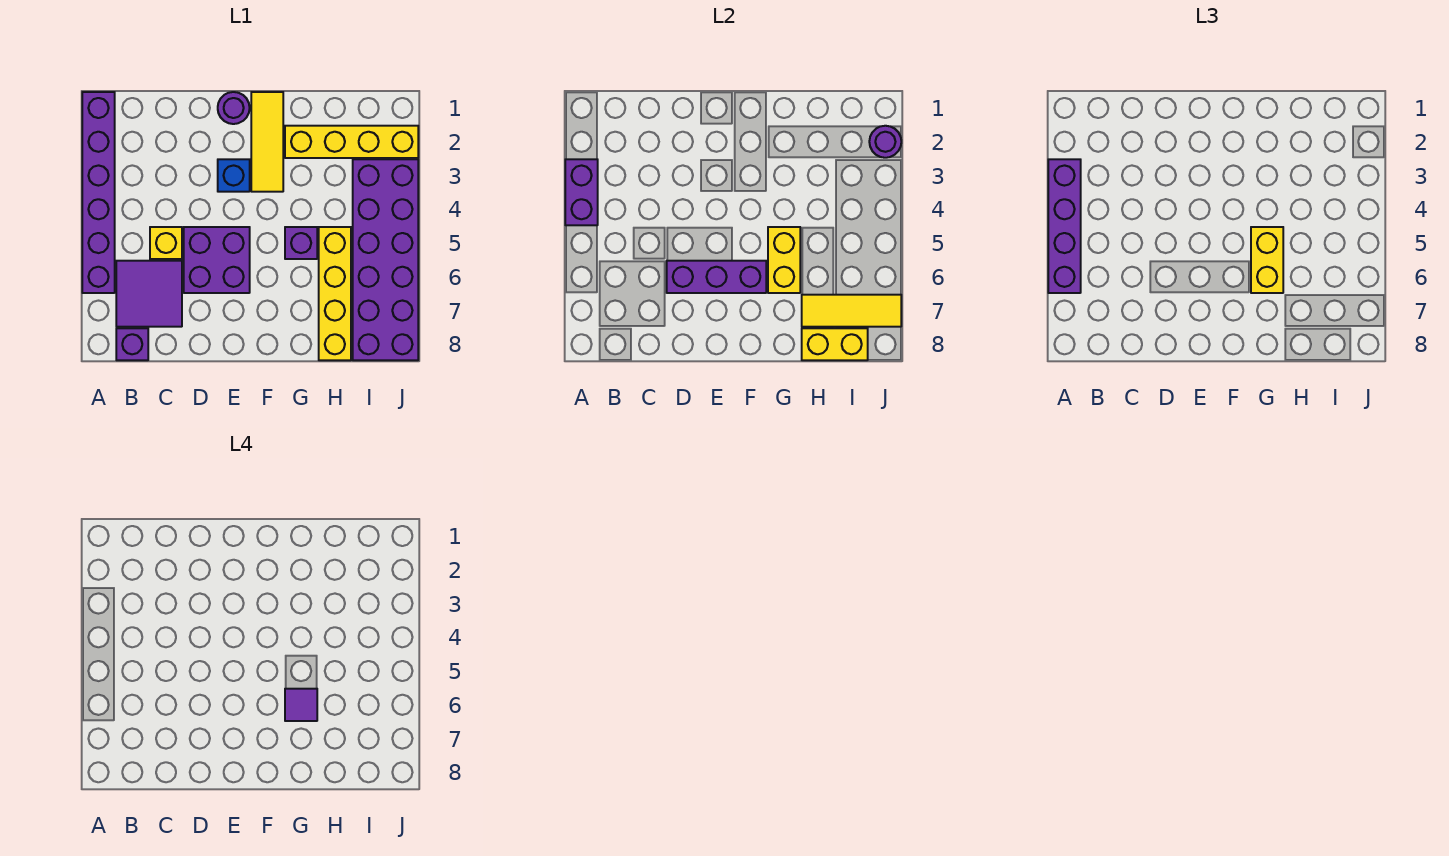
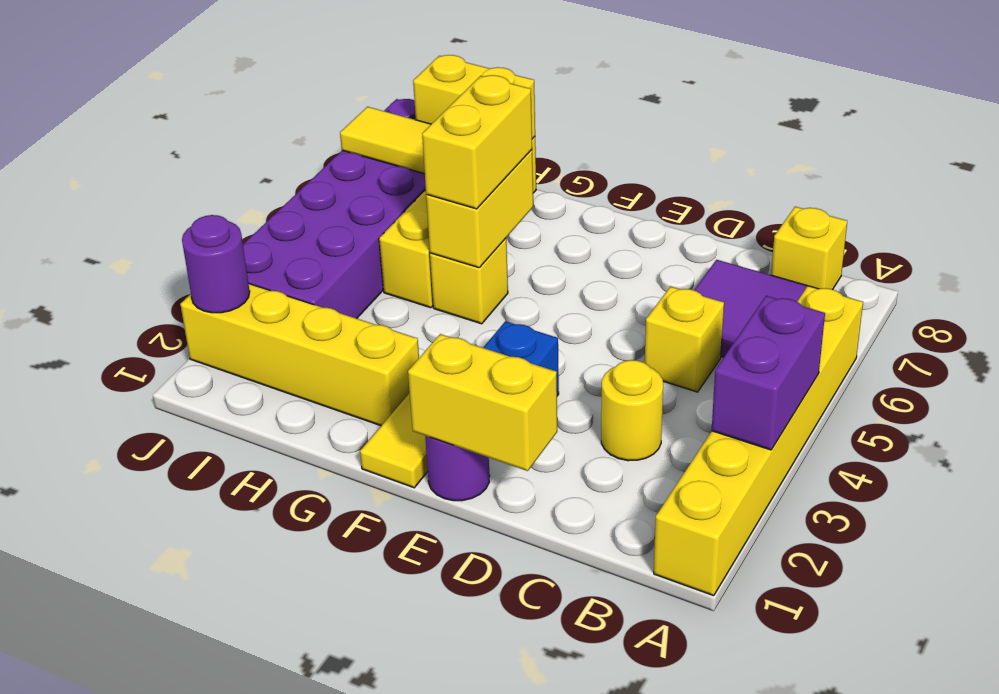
purple 1x6 brick [82,92,115,293] -> yellow 1x6 brick [654,286,863,596]
purple 1x4 brick [1048,159,1081,293] -> none
purple 1x1 brick [116,328,148,360] -> yellow 1x1 brick [771,207,847,290]
none -> yellow 1x1 round brick [601,360,663,461]
none -> yellow 1x2 brick [408,334,557,471]
purple 2x2 brick [184,227,250,293] -> none
purple 1x3 brick [667,261,766,293] -> none
purple 1x1 brick [285,227,317,259] -> yellow 1x1 brick [430,238,508,324]
purple 1x1 tile [285,689,317,721] -> none

